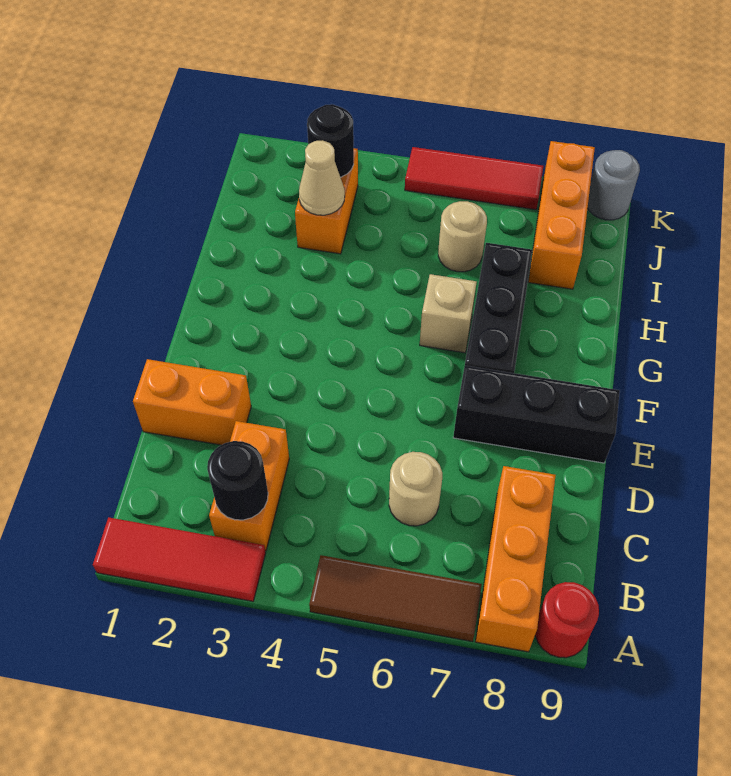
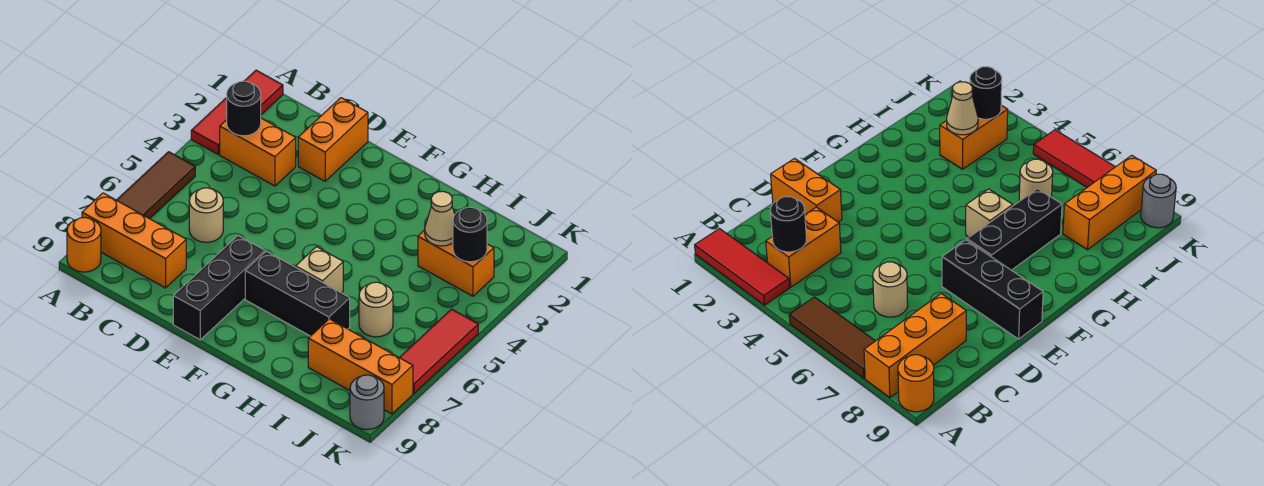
red 1x1 round brick [535,582,599,658] -> orange 1x1 round brick [67,217,101,272]

